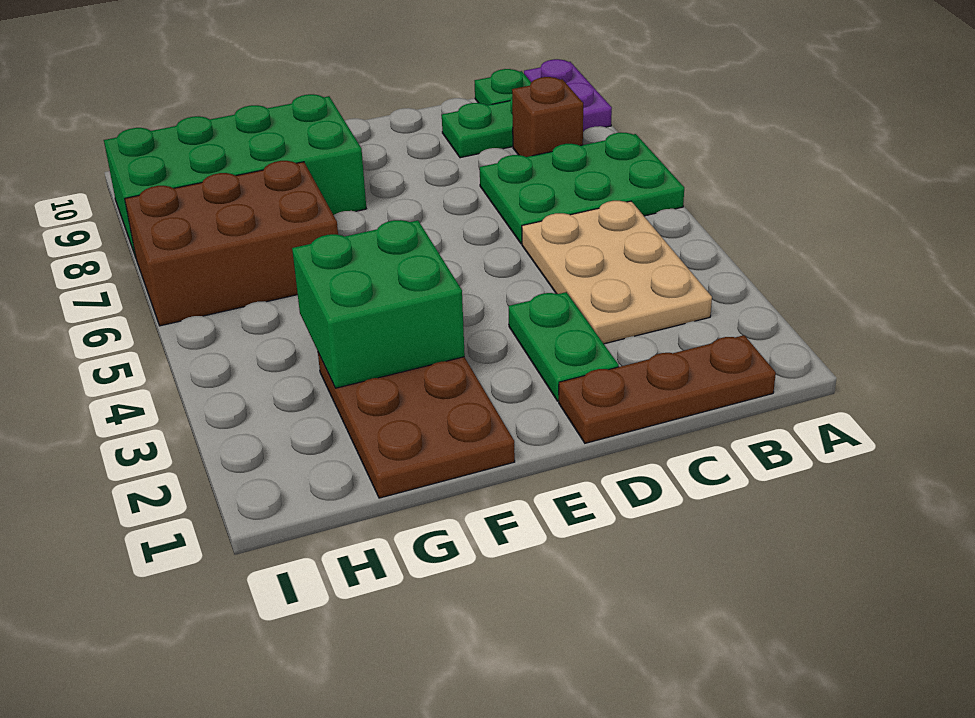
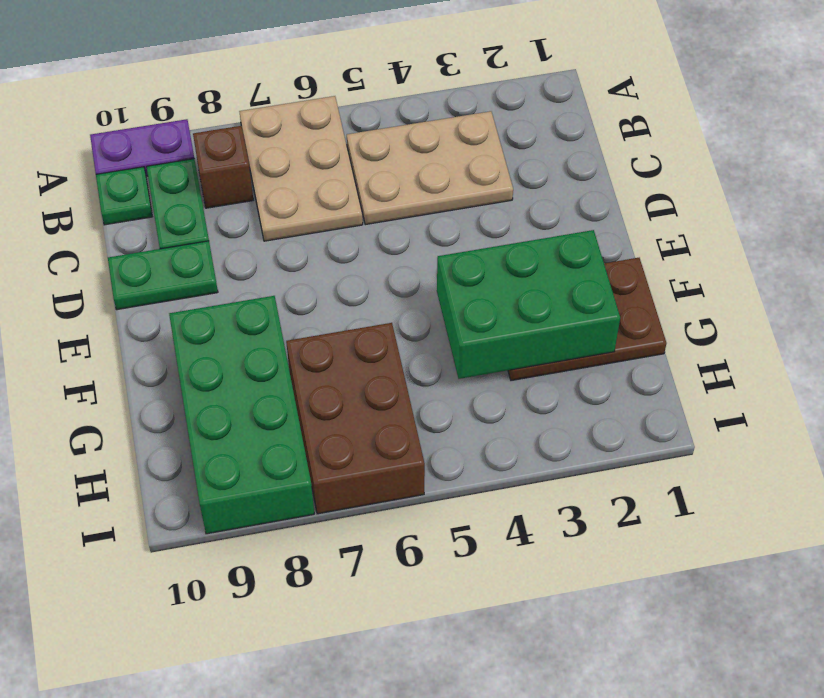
green 2x3 plate [480,133,684,244] -> tan 2x3 plate [239,96,363,241]
brown 1x3 plate [559,335,776,443] -> none
green 1x2 plate [508,292,619,401] -> green 1x2 plate moved to [108,241,218,310]
green 2x2 brick [292,220,465,388] -> green 2x3 brick [437,230,620,379]

